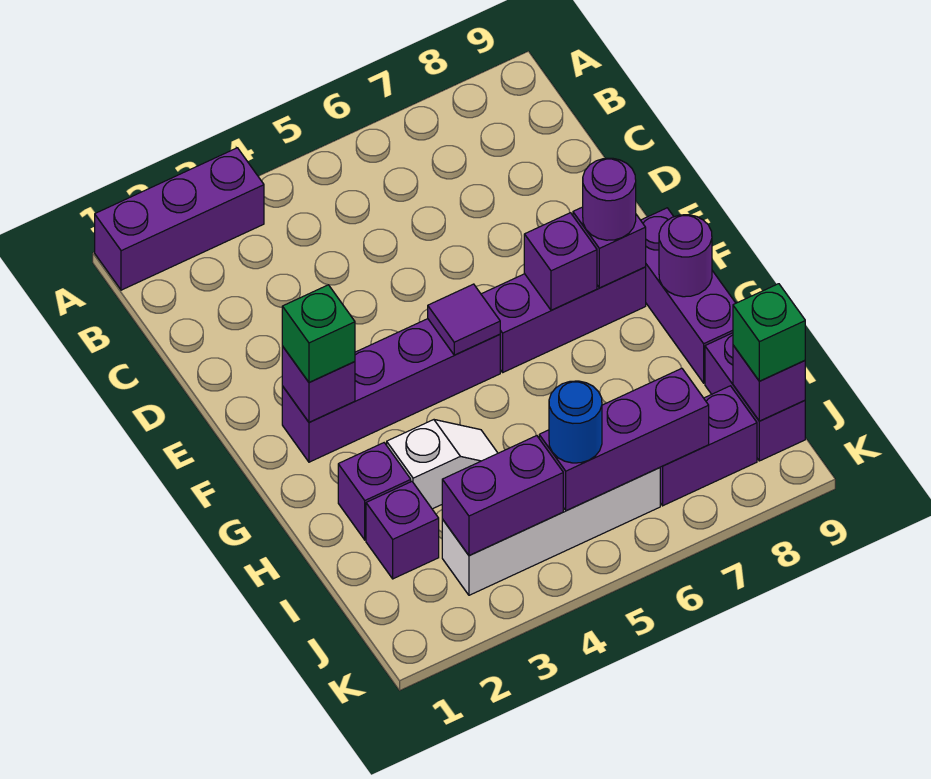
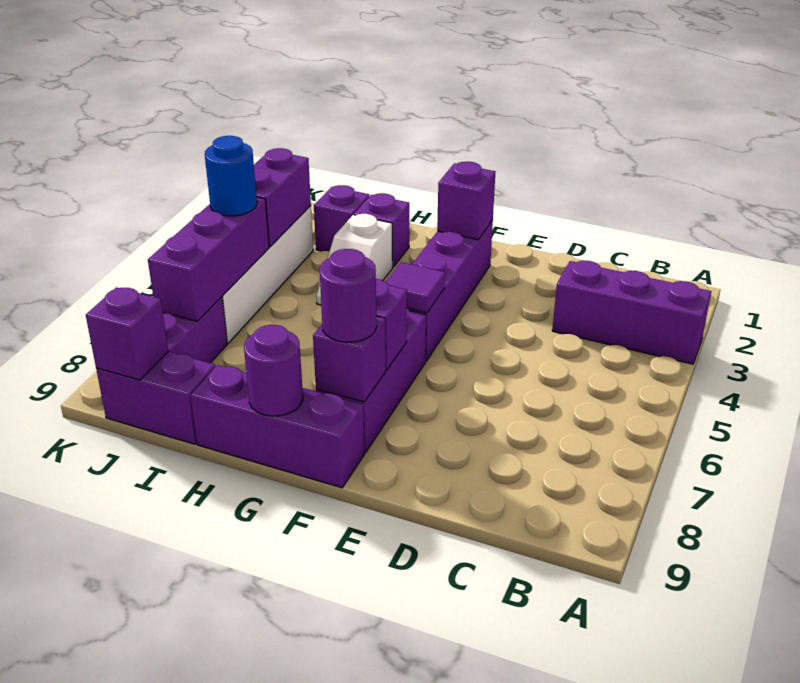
purple 1x3 brick [95,148,264,290] -> purple 1x3 brick turned to [552,261,711,364]
green 1x1 brick [282,285,355,383] -> none
green 1x1 brick [733,284,805,381] -> none

